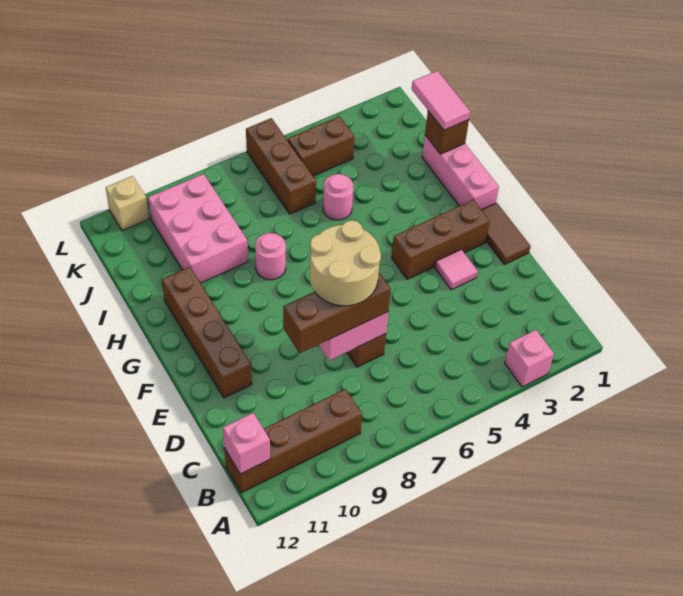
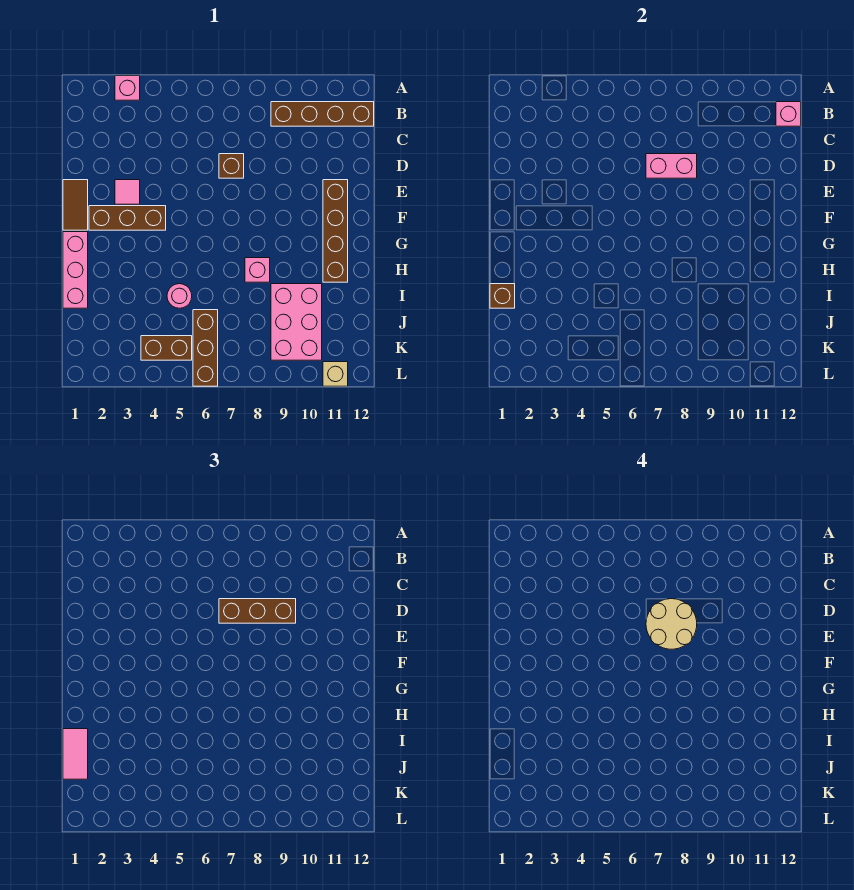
pink 1x1 round brick [255,233,286,280] -> pink 1x1 brick [245,258,270,282]

